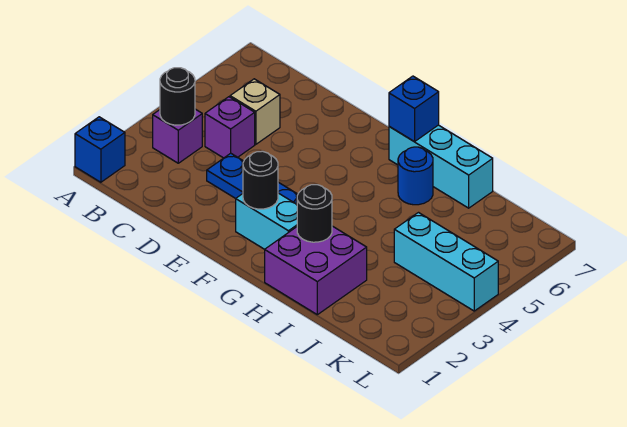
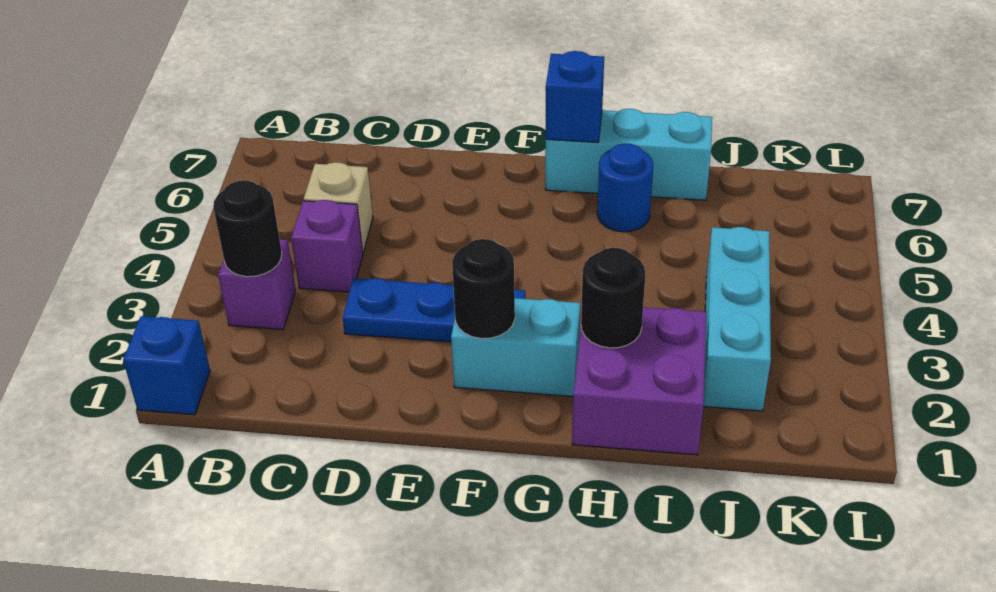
cyan 1x3 brick [394,213,498,311] -> cyan 1x3 brick turned to [704,227,771,411]

